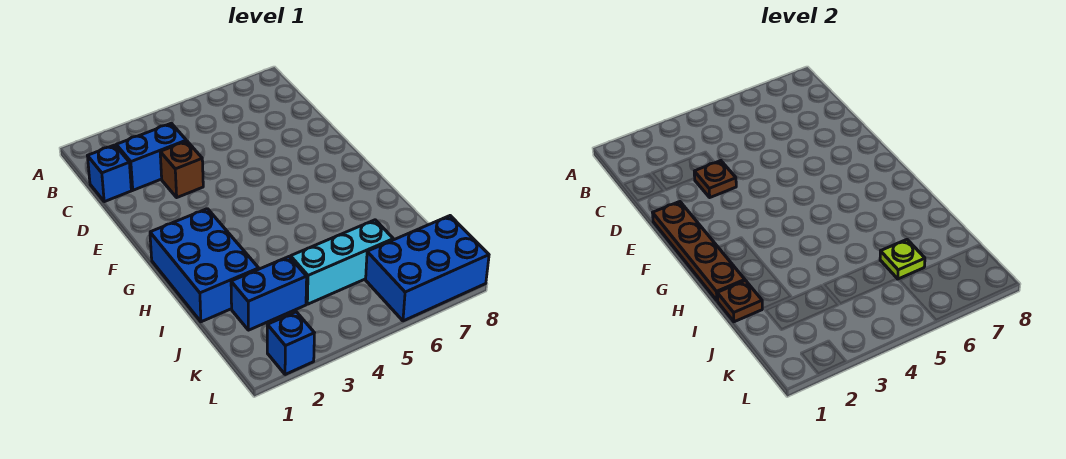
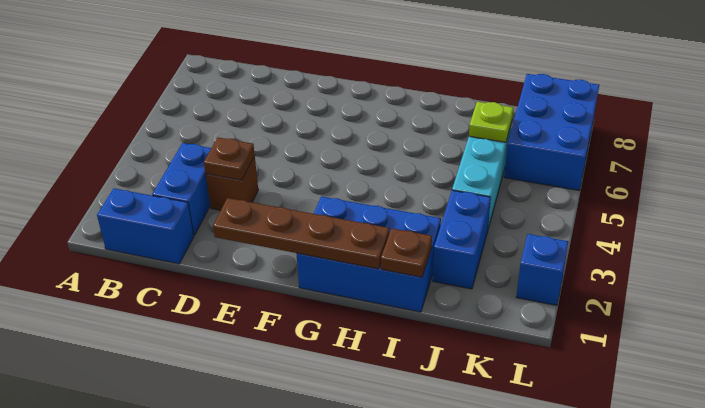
blue 1x1 brick [88,145,131,202] -> blue 1x2 brick [97,189,194,264]

